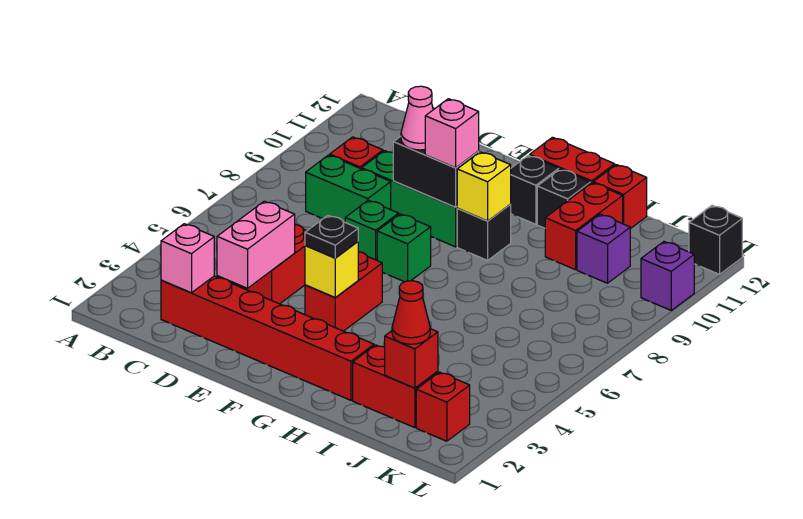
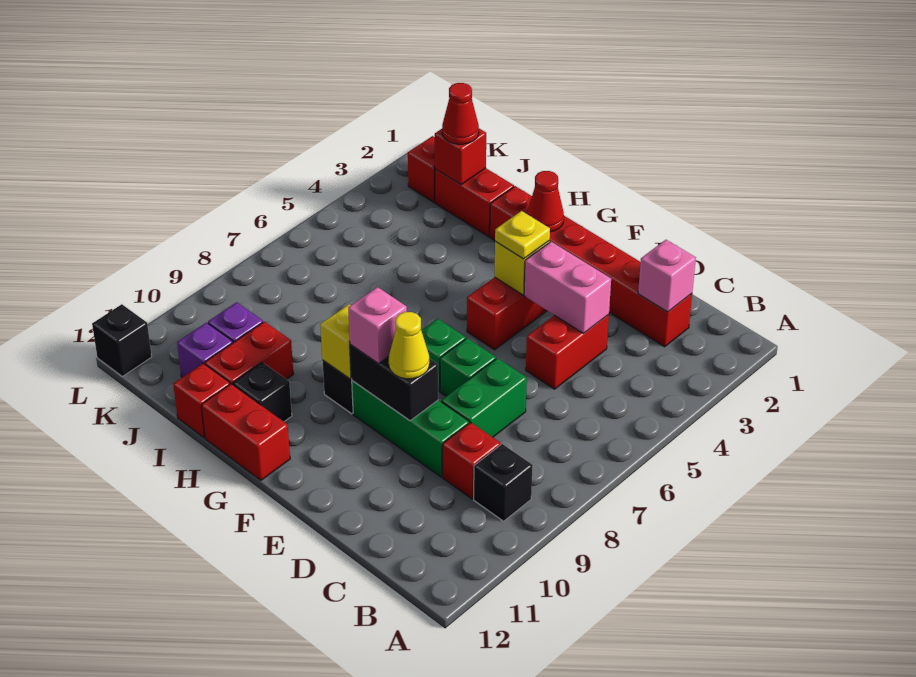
green 1x2 brick [306,155,391,222] -> green 1x2 brick turned to [441,358,527,437]
pink 1x2 brick [217,201,295,288] -> pink 1x2 brick turned to [524,242,611,333]
pink 1x1 cone [401,86,433,150] -> yellow 1x1 cone [389,312,429,379]
black 1x1 plate [305,215,358,258] -> yellow 1x1 plate [495,211,550,259]
none -> red 1x1 cone [527,171,564,232]
black 1x1 brick [510,155,559,224] -> black 1x1 brick moved to [474,444,533,521]
purple 1x1 brick [641,242,694,310] -> purple 1x1 brick moved to [177,323,233,377]

